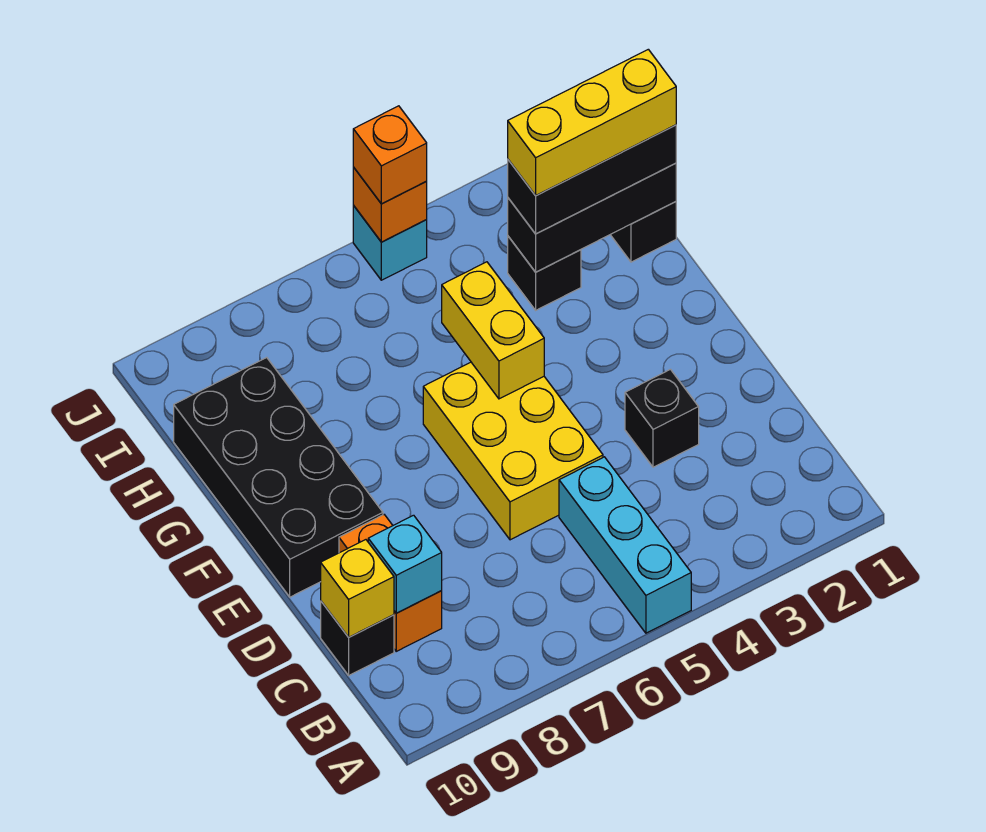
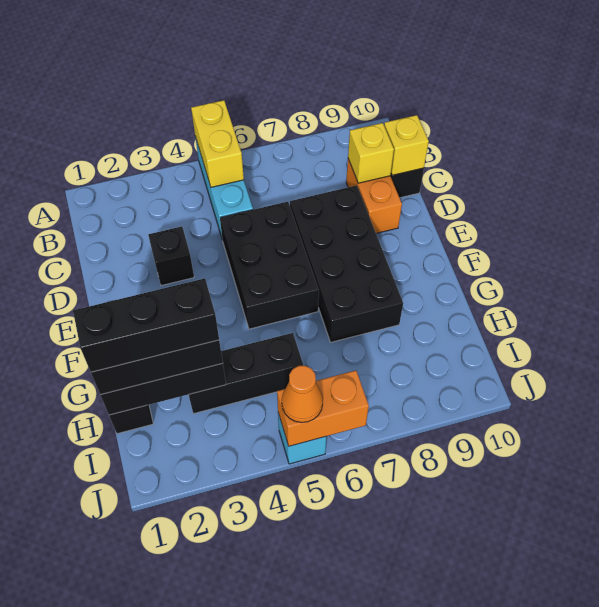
cyan 1x1 brick [368,515,442,613] -> yellow 1x1 brick [348,123,394,183]
yellow 2x3 brick [423,362,603,540] -> black 2x3 brick [220,202,319,329]
black 2x4 brick [174,357,383,597] -> black 2x4 brick moved to [290,185,403,342]
yellow 1x2 brick [442,262,544,399] -> yellow 1x2 brick moved to [191,100,244,187]
yellow 1x3 brick [508,49,676,196] -> black 1x3 brick [73,278,219,372]
black 1x1 brick [508,236,581,310] -> black 1x3 brick [189,333,303,414]
orange 1x1 brick [353,167,427,242] -> orange 1x2 brick [277,370,369,446]
orange 1x1 brick [353,106,427,204] -> orange 1x1 cone [282,366,323,422]

